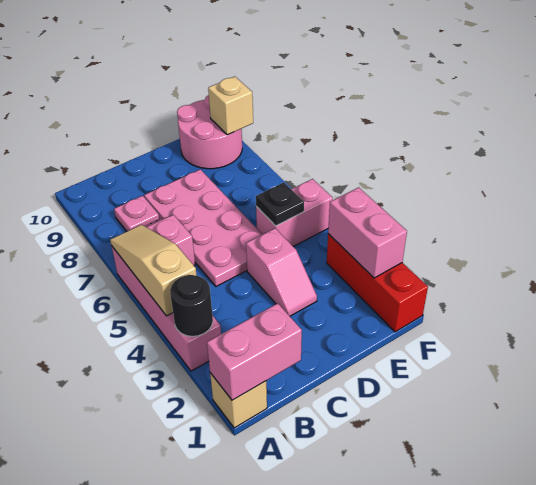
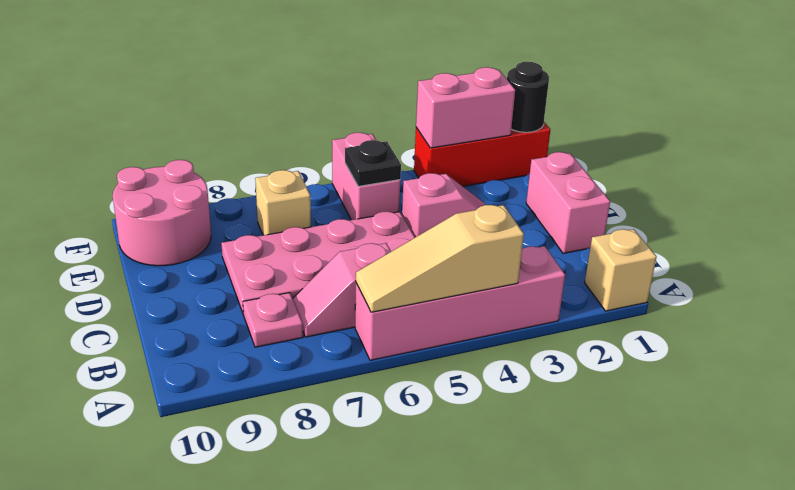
pink 1x2 brick [207,303,302,400] -> pink 1x2 brick moved to [526,152,610,253]
black 1x1 round brick [170,275,213,336] -> black 1x1 round brick moved to [507,62,549,132]
tan 1x1 brick [208,76,253,135] -> tan 1x1 brick moved to [255,170,311,235]

